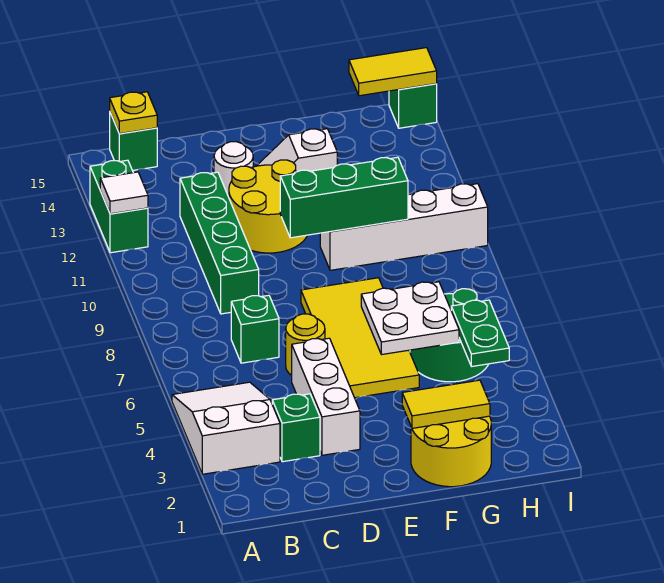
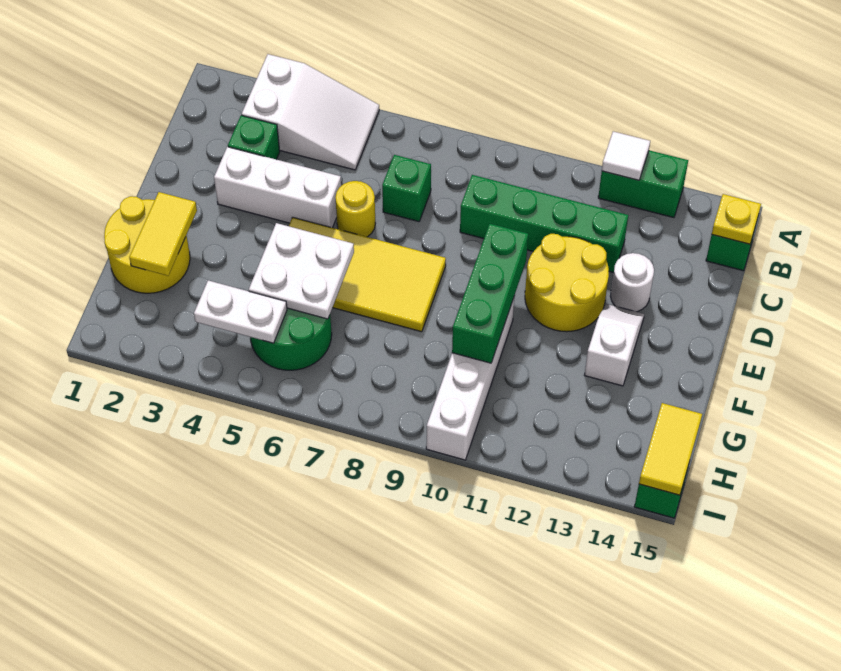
green 1x2 plate [451,300,509,367] -> white 1x2 plate [194,280,287,343]

